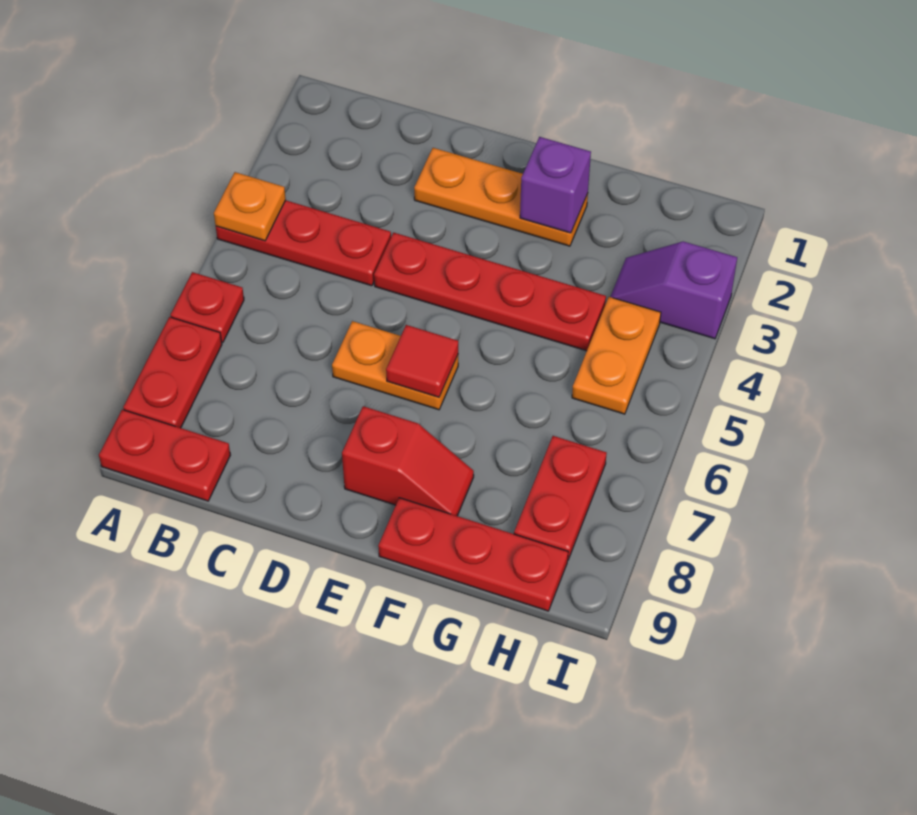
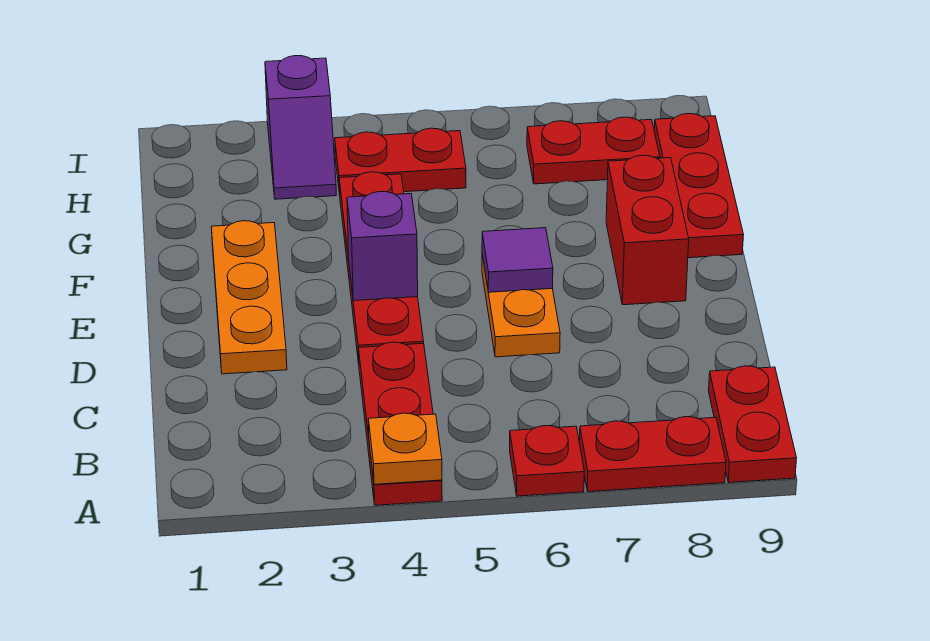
red 1x1 tile [386,325,458,397] -> purple 1x1 tile [482,228,553,292]
red 1x2 slope [342,406,474,516] -> red 1x2 brick [606,155,689,305]
purple 1x1 brick [520,137,591,233] -> purple 1x1 brick moved to [347,192,418,301]
orange 1x2 plate [572,297,661,414] -> red 1x2 plate [335,128,466,195]

